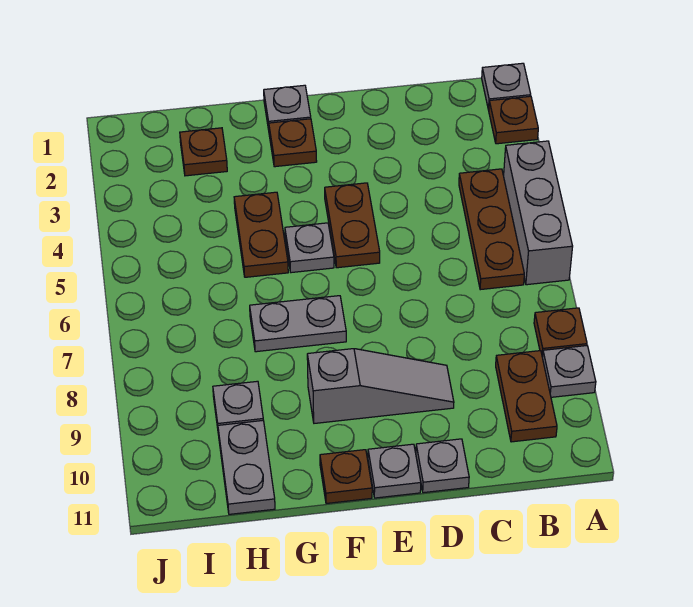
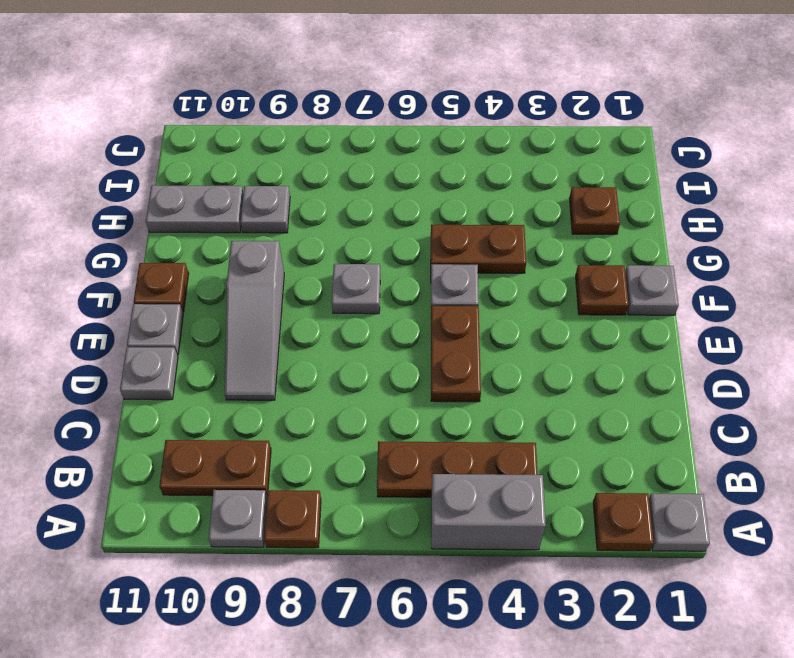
grey 1x3 brick [504,141,573,285] -> grey 1x2 brick [431,474,546,550]
brown 1x2 plate [325,183,380,268] -> brown 1x2 plate turned to [431,306,481,402]
grey 1x2 plate [250,296,346,352] -> grey 1x1 plate [332,264,380,314]

